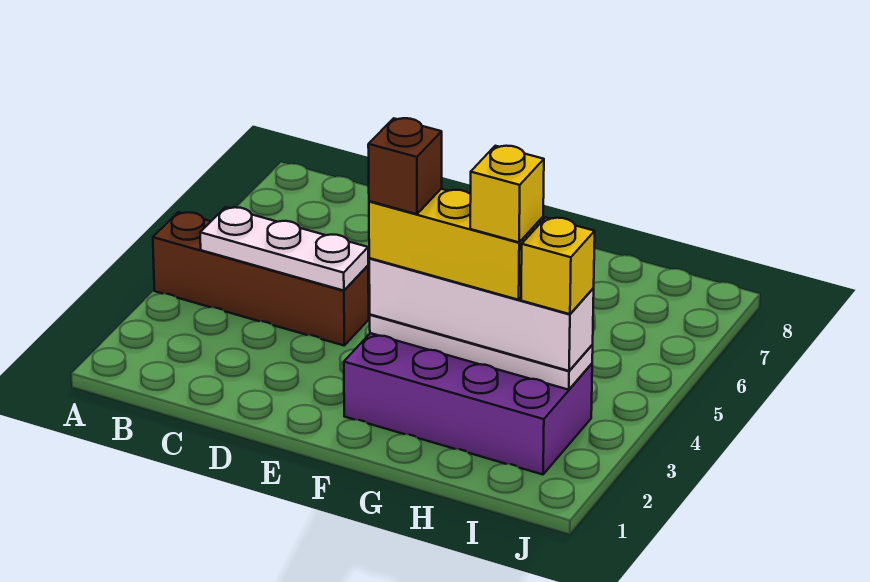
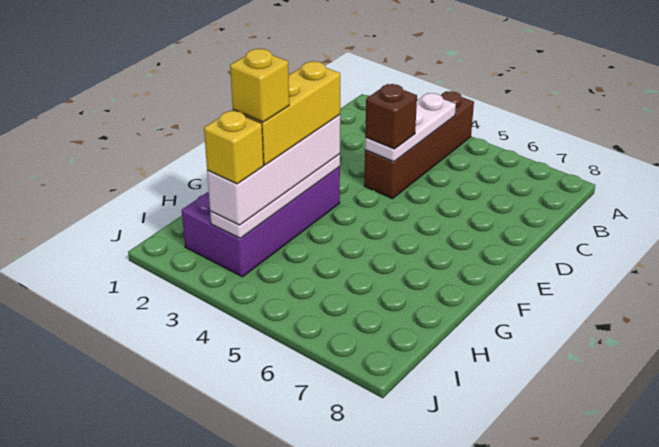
brown 1x1 brick [368,118,442,214] -> brown 1x1 brick moved to [365,84,417,149]

